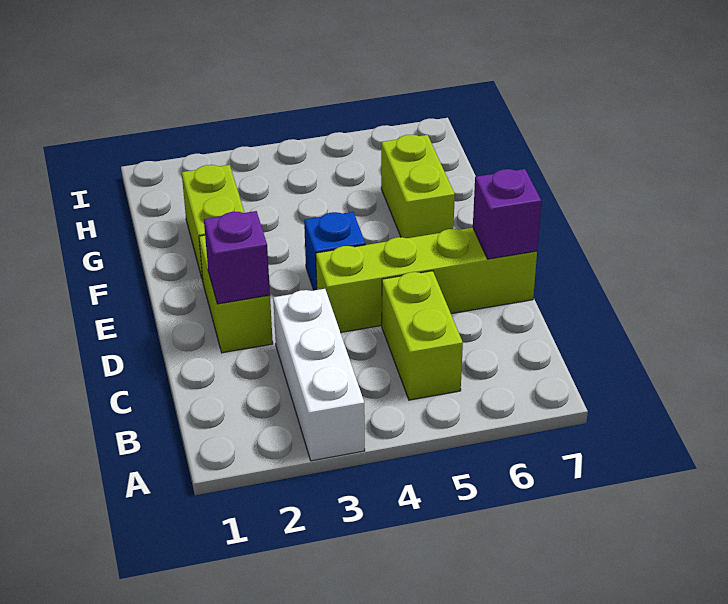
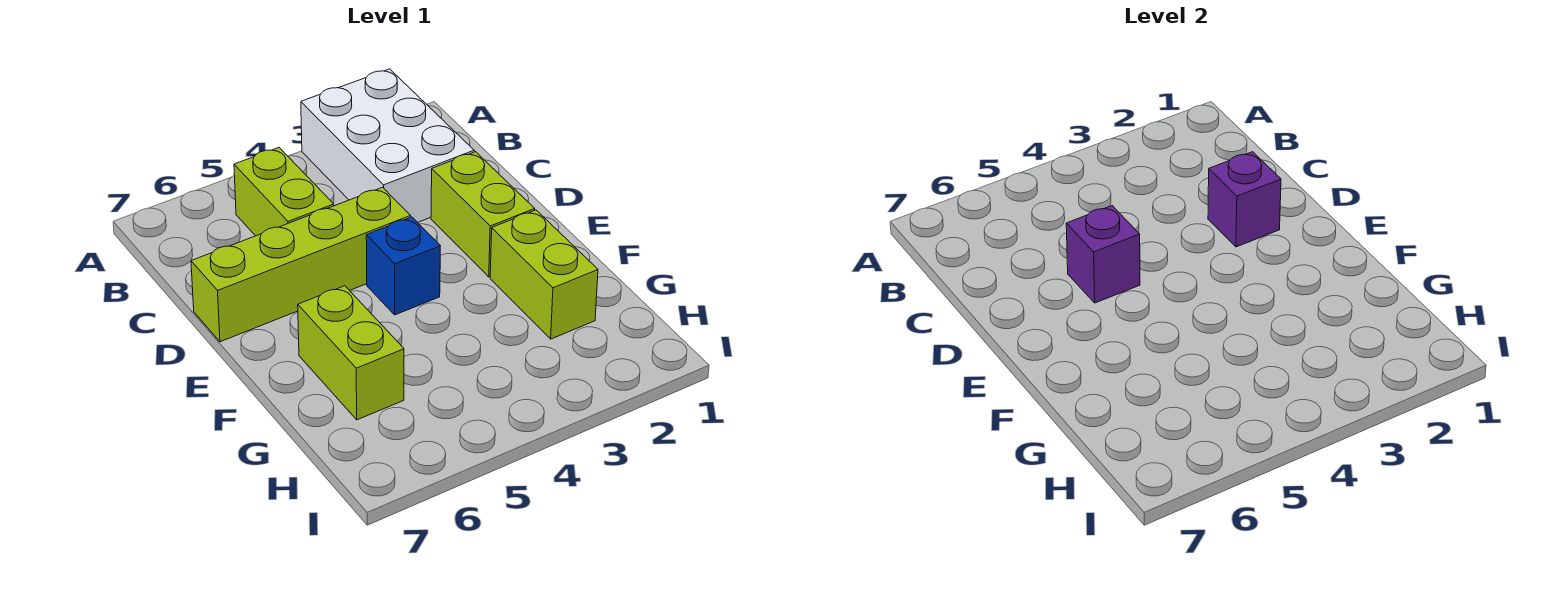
white 1x3 brick [273,289,365,461] -> white 2x3 brick [301,69,474,222]
purple 1x1 brick [473,169,541,259] -> purple 1x1 brick moved to [1066,206,1140,303]

